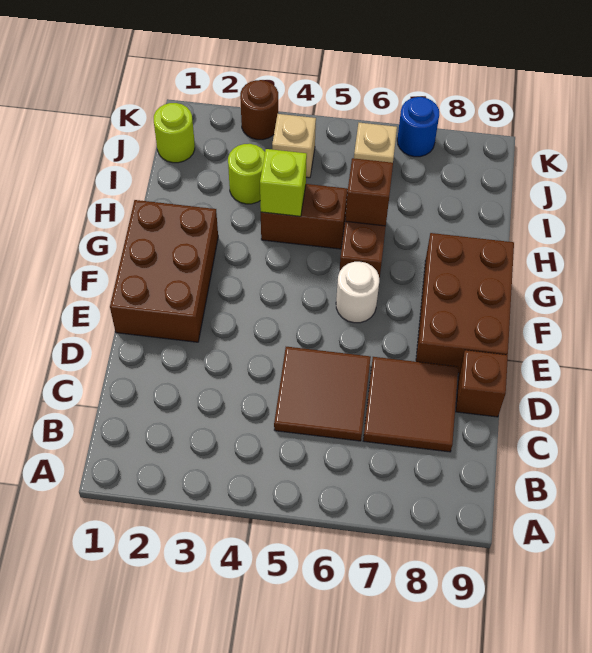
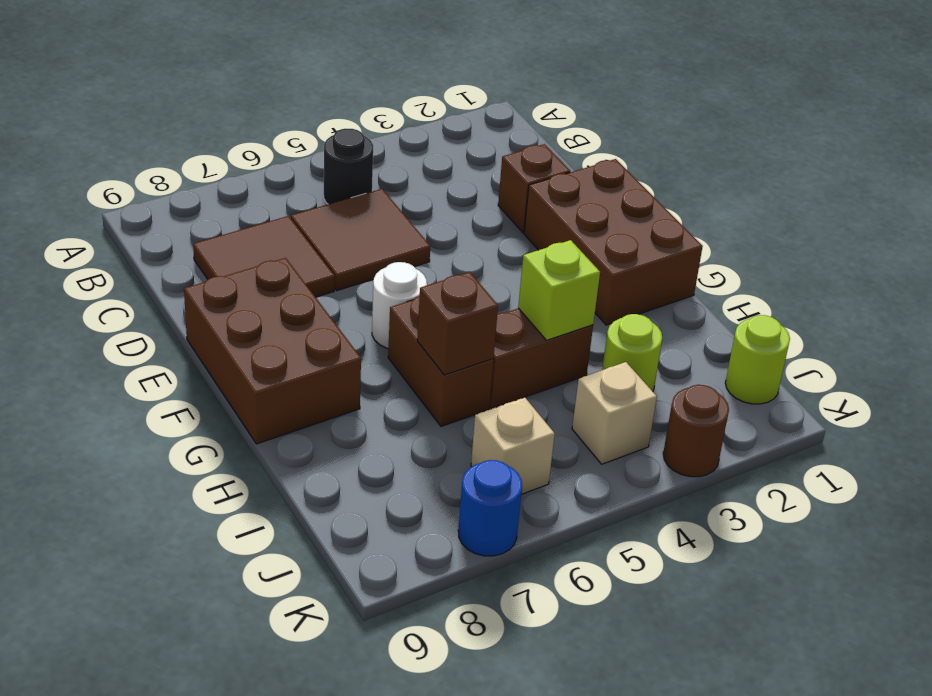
none -> black 1x1 round brick [324,129,373,204]
brown 1x1 brick [456,350,508,417] -> brown 1x1 brick moved to [498,144,570,233]

